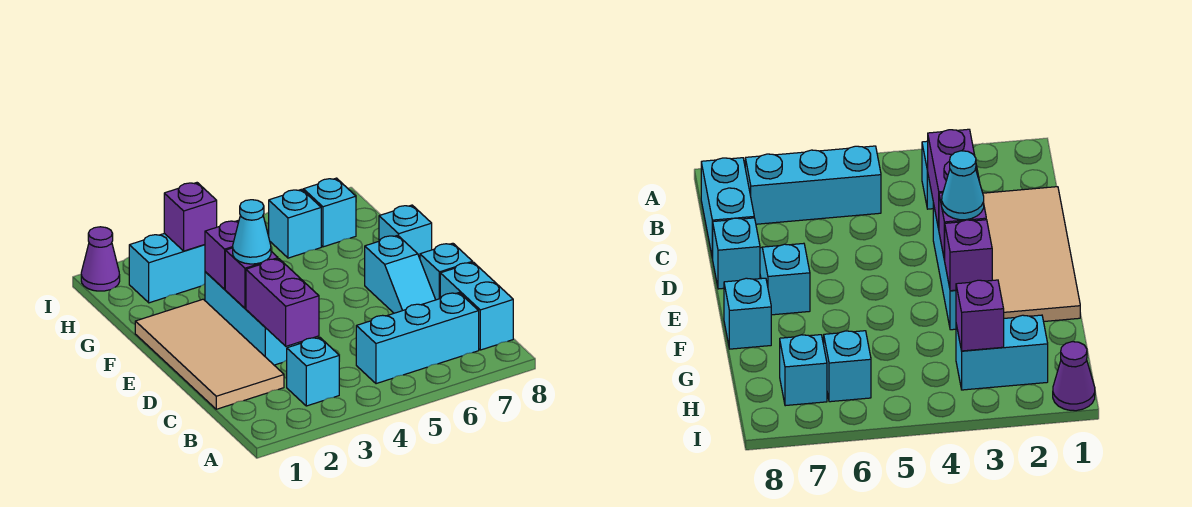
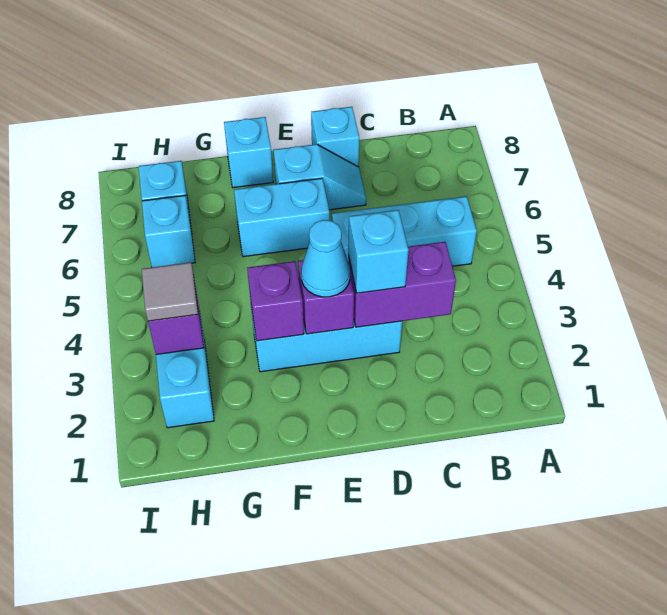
cyan 1x1 brick [287,337,339,406] -> cyan 1x1 brick moved to [348,210,409,293]
cyan 1x3 brick [356,293,479,384] -> cyan 1x3 brick turned to [332,196,477,266]
cyan 1x2 brick [440,262,513,350] -> cyan 1x2 brick moved to [234,178,330,257]
tan 2x4 tile [135,299,284,409] -> none
none -> grey 1x1 tile [142,262,198,321]
purple 1x1 cone [81,227,120,291] -> none

